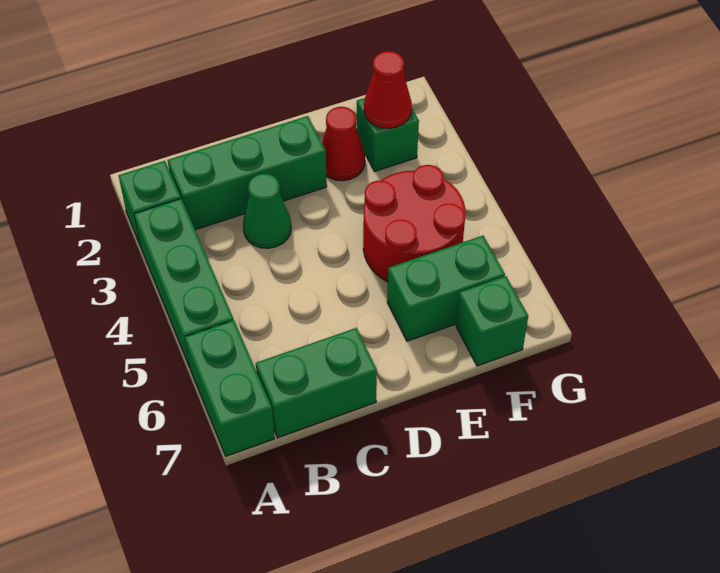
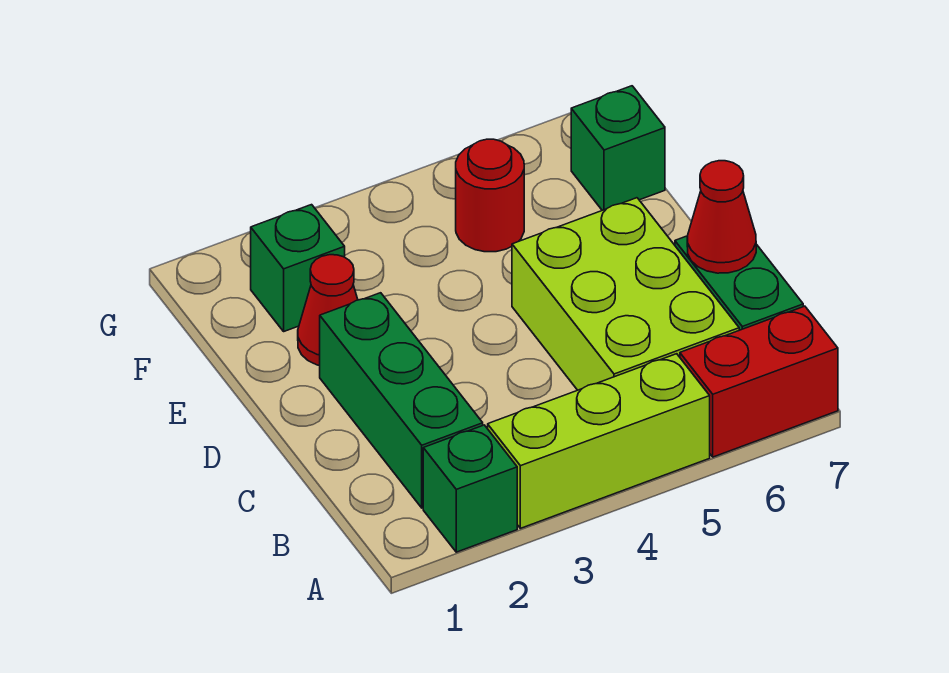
green 1x3 brick [134,199,233,368] -> lime 1x3 brick [488,354,710,528]
green 1x2 brick [185,320,275,456] -> red 1x2 brick [680,306,838,457]
none -> lime 2x3 brick [512,198,739,390]
green 1x1 cone [243,174,291,248] -> none
red 2x2 round brick [363,165,465,282] -> red 1x1 round brick [456,139,524,252]
green 1x2 brick [387,236,505,341] -> none
red 1x1 cone [364,51,412,128] -> red 1x1 cone moved to [687,161,756,273]

